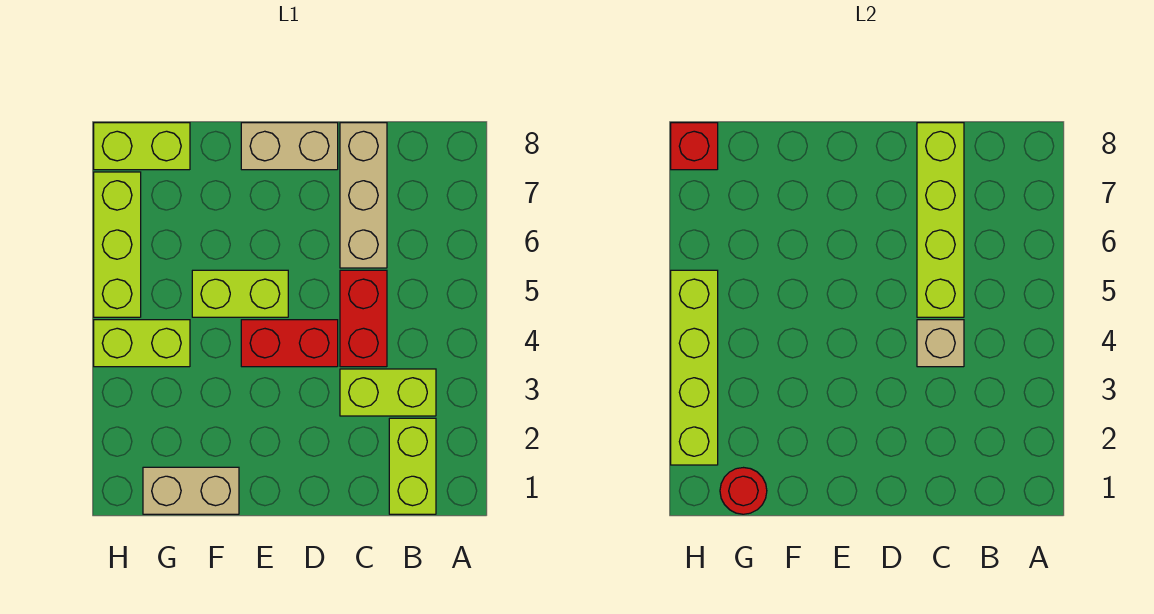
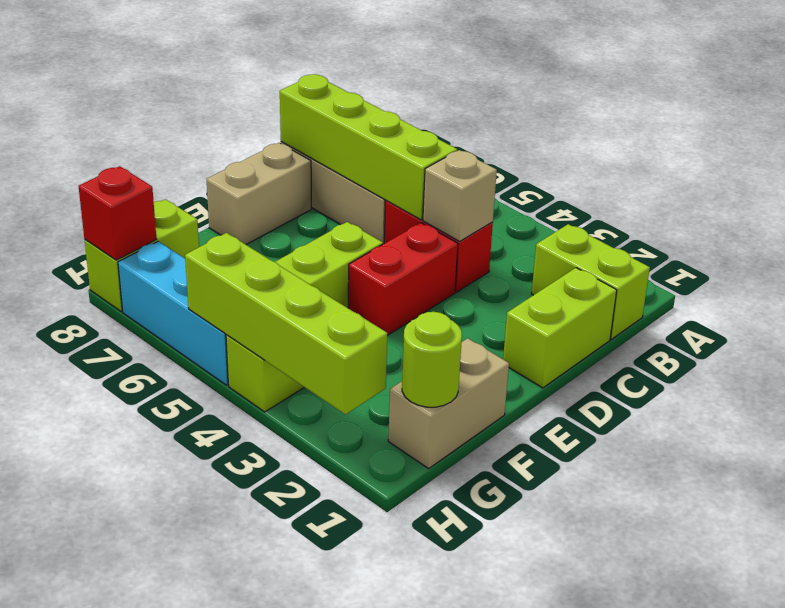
lime 1x2 brick [340,369,436,416] -> lime 1x2 brick moved to [503,268,617,388]
red 1x1 round brick [720,468,767,514] -> lime 1x1 round brick [402,312,462,407]
lime 1x3 brick [94,172,141,317] -> cyan 1x3 brick [118,241,228,385]

